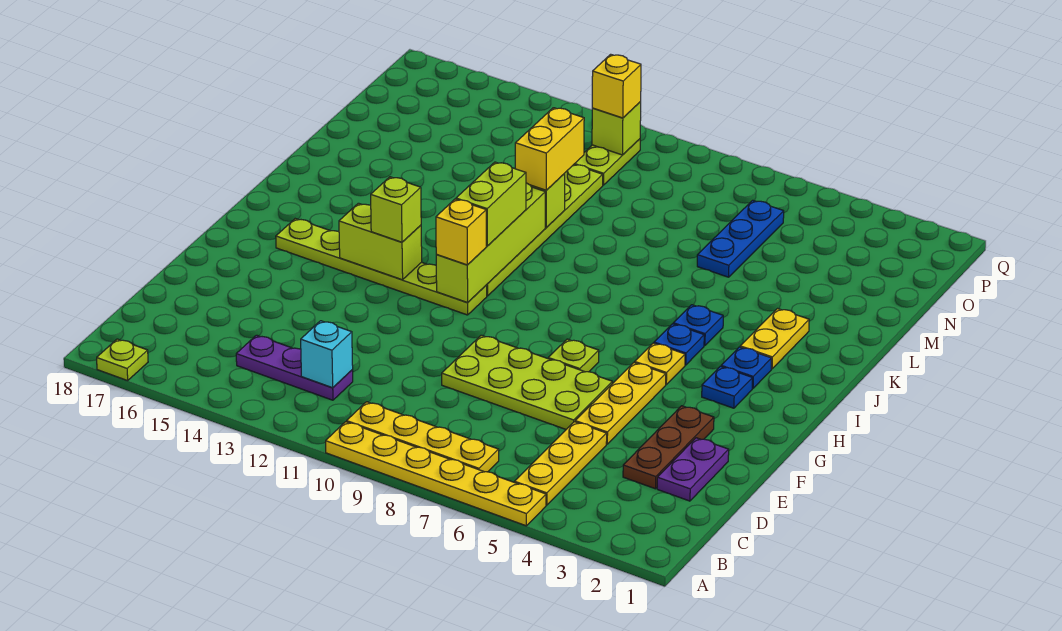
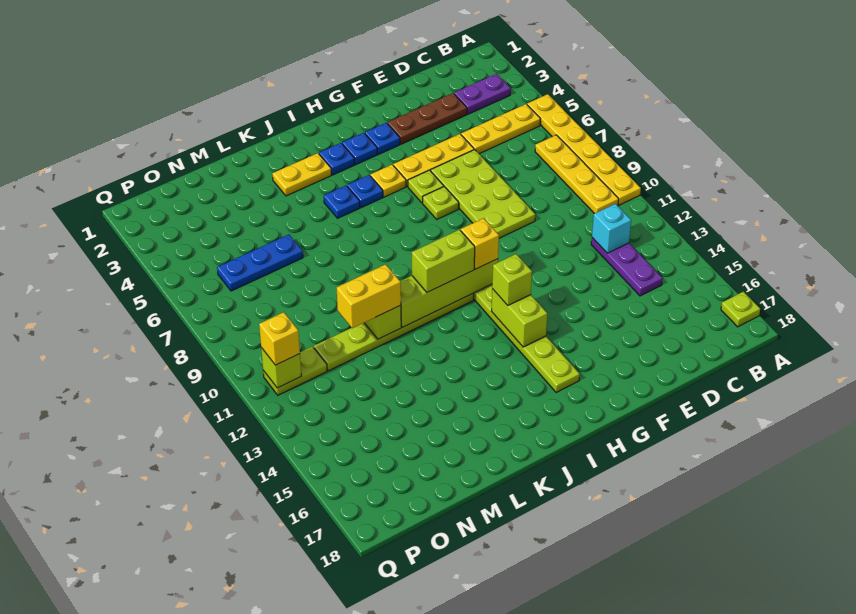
purple 1x2 plate [657,438,729,501] -> purple 1x2 plate moved to [454,74,511,114]
none -> blue 1x1 plate [365,123,400,154]
none -> lime 1x1 plate [408,170,444,203]

